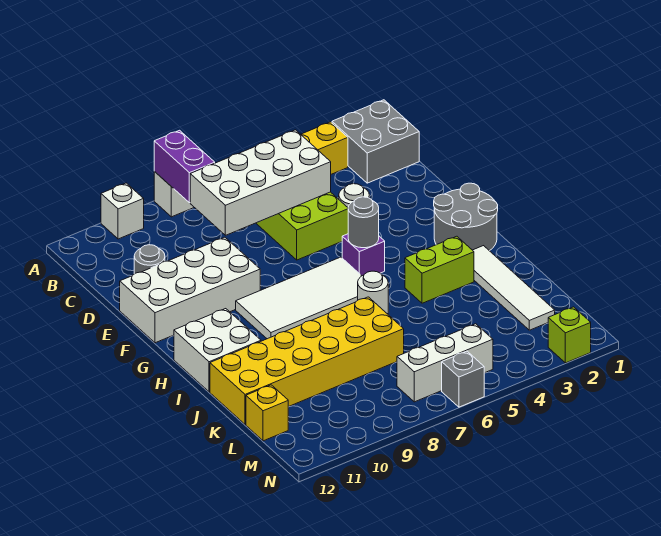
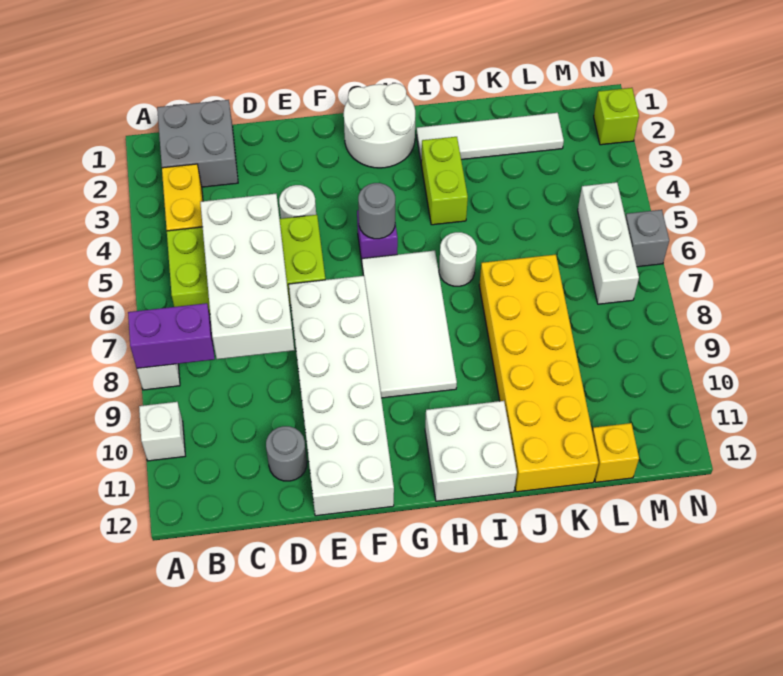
white 2x4 brick [120,237,260,343] -> white 2x6 brick [289,276,394,516]
grey 2x2 round brick [434,183,498,251] -> white 2x2 round brick [344,83,415,168]

